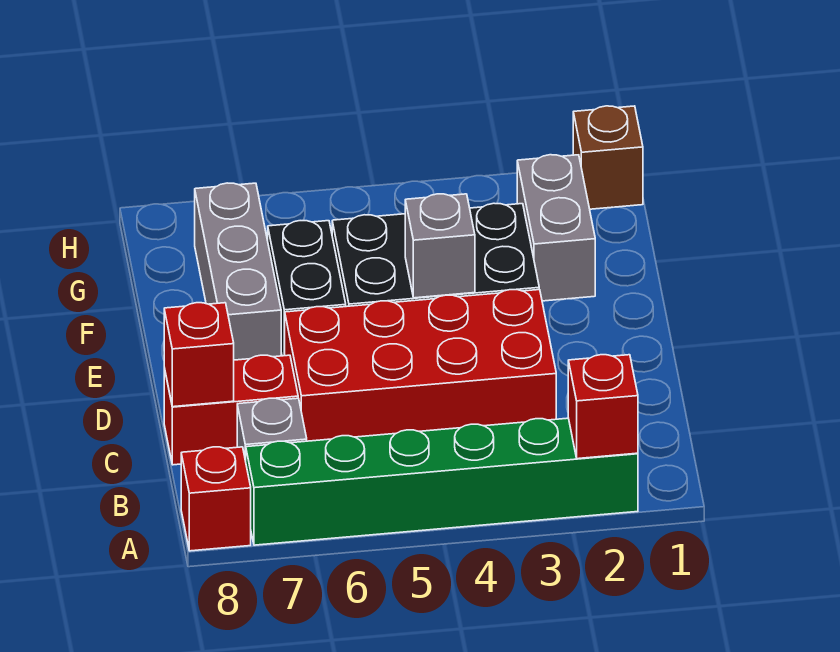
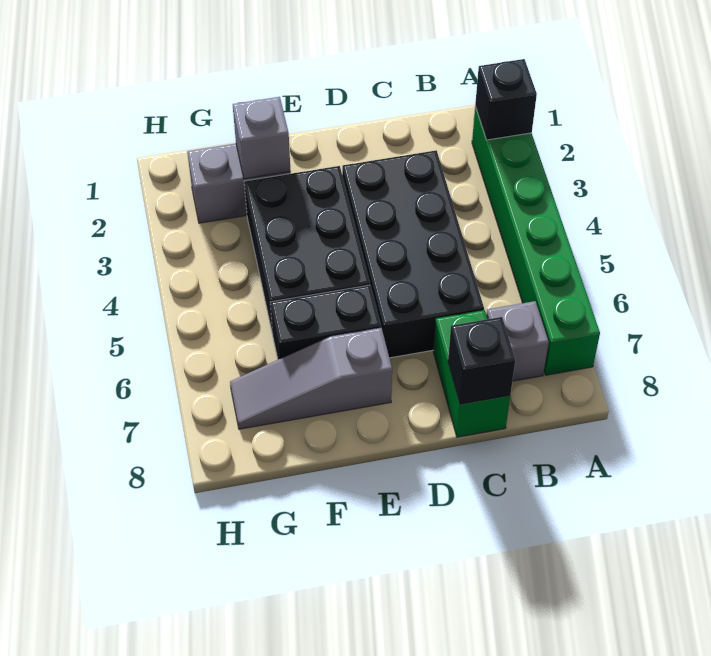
red 1x1 brick [568,355,638,459] -> black 1x1 brick [475,59,537,140]
red 1x1 brick [181,447,251,551] -> none
red 2x4 brick [285,290,556,441] -> black 2x4 brick [342,150,484,358]
red 1x2 brick [164,355,298,465] -> green 1x2 brick [433,310,510,437]
red 1x1 brick [164,303,234,407] -> black 1x1 brick [448,317,515,404]
grey 1x1 brick [405,194,475,298] -> grey 1x1 brick moved to [233,97,290,179]
grey 1x3 brick [195,183,281,360] -> grey 1x3 slope [230,328,392,429]
brown 1x1 brick [573,106,643,209] -> none

